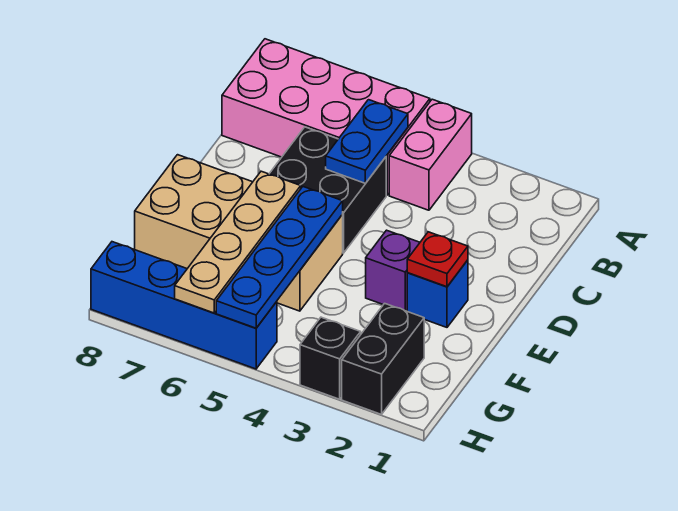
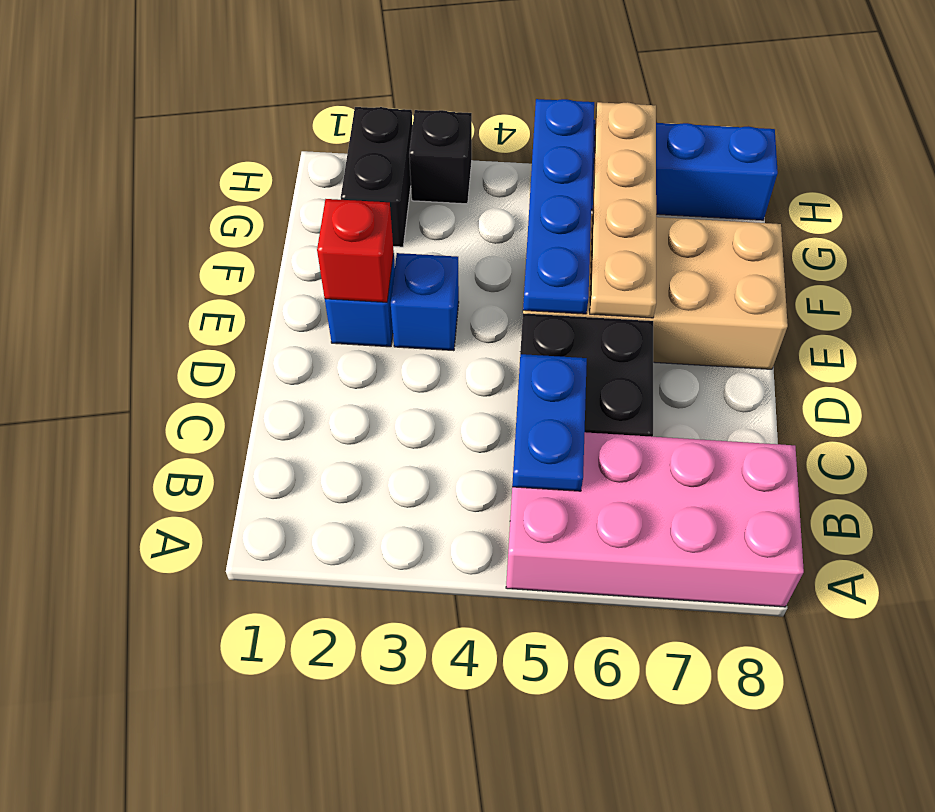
pink 1x2 brick [389,99,472,210] -> none
red 1x1 plate [407,232,468,287] -> red 1x1 brick [317,199,394,302]
purple 1x1 brick [366,230,420,311] -> blue 1x1 brick [391,253,459,351]

